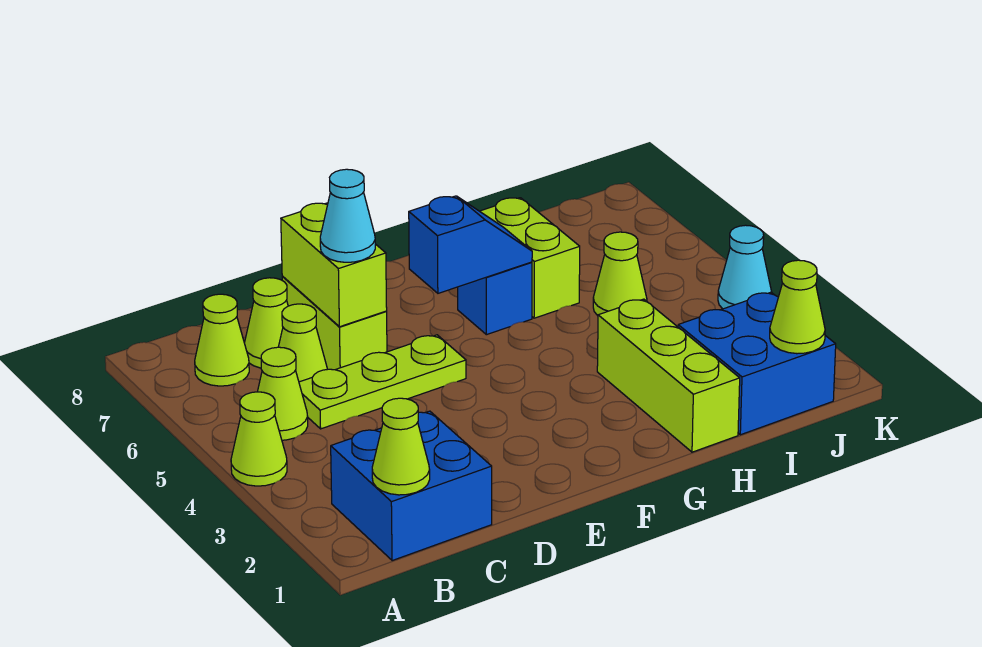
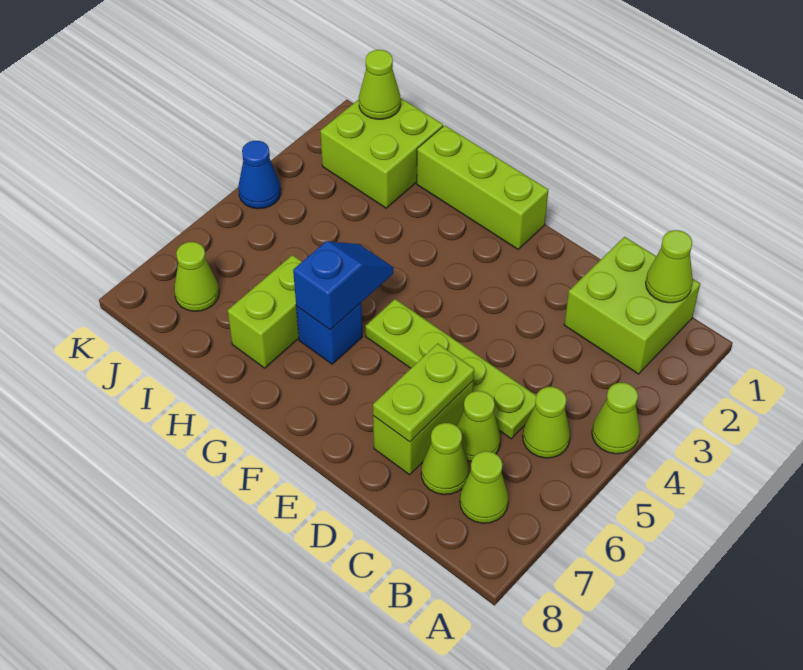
blue 2x2 brick [331,411,492,561] -> lime 2x2 brick [564,237,700,374]
lime 1x3 plate [299,335,466,429] -> lime 1x4 plate [365,299,536,439]
lime 1x2 brick [281,203,387,327] -> lime 1x2 plate [373,343,474,442]
cyan 1x1 cone [320,169,375,262] -> none
blue 1x2 slope [409,196,532,293] -> blue 1x2 slope turned to [293,241,393,330]
lime 1x3 brick [597,299,740,452] -> lime 1x3 brick turned to [417,125,548,249]
blue 2x2 brick [678,292,836,435] -> lime 2x2 brick [320,98,443,208]
lime 1x1 cone [593,232,647,315] -> lime 1x1 cone moved to [174,242,219,311]
cyan 1x1 cone [718,225,772,309] -> blue 1x1 cone [238,141,281,209]

